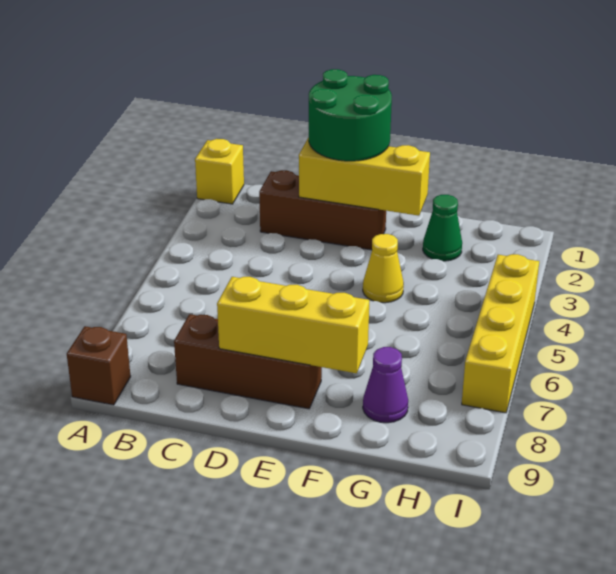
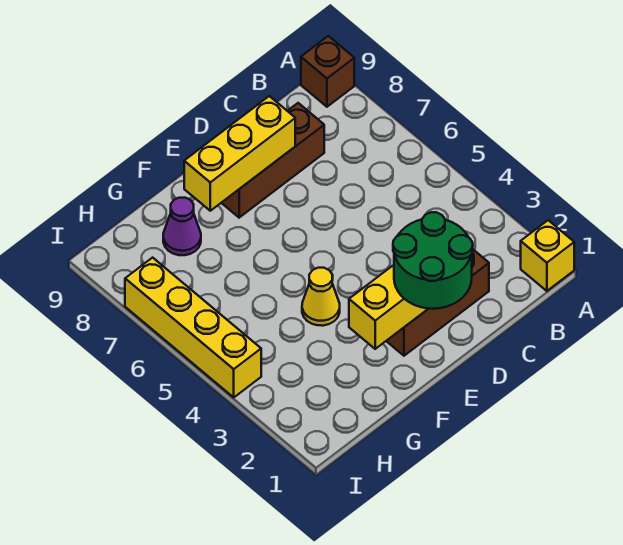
green 1x1 cone [423,195,462,261] -> none

